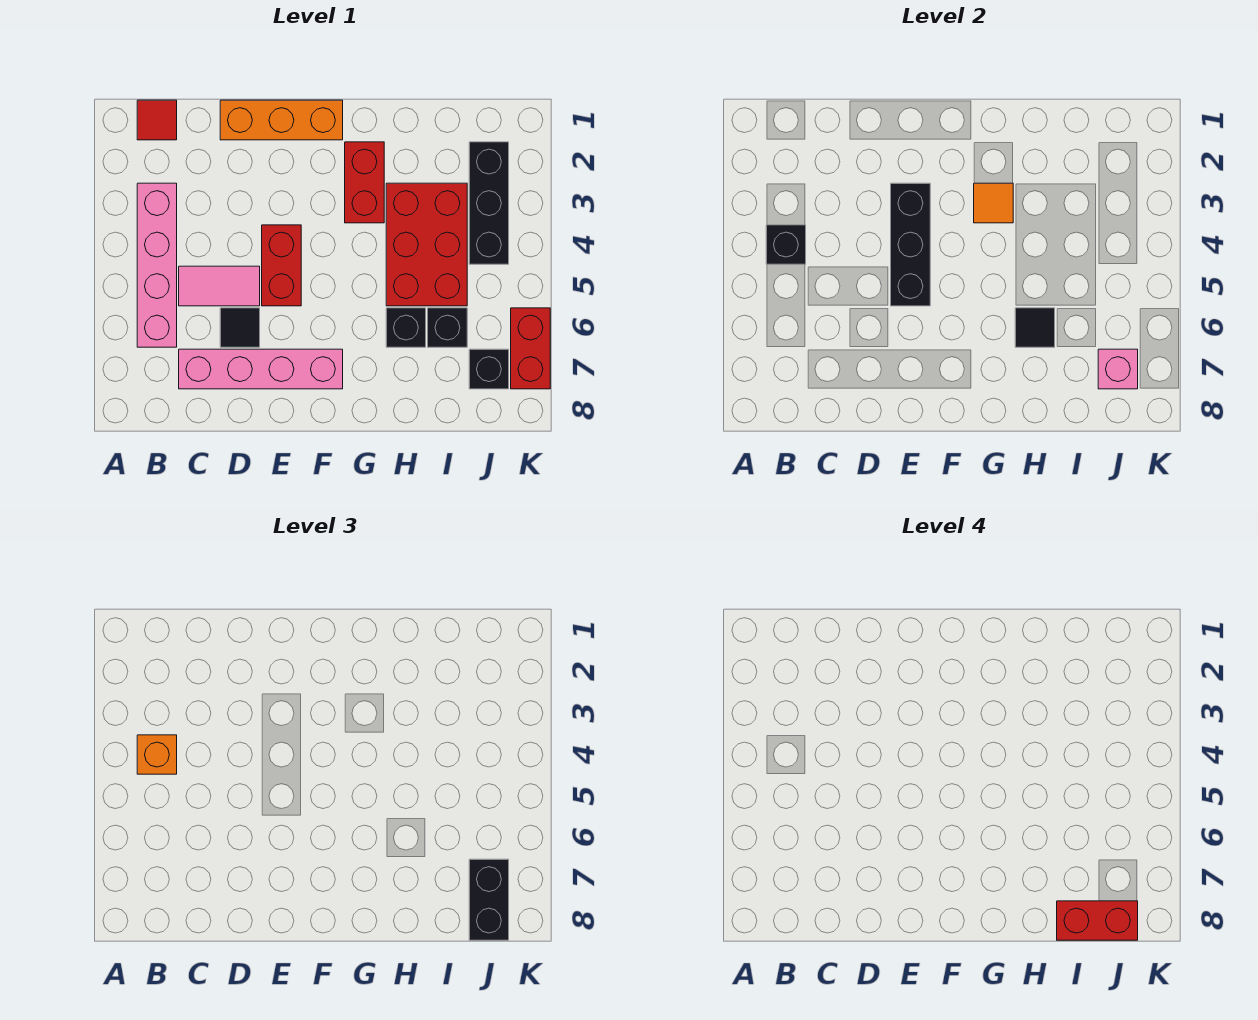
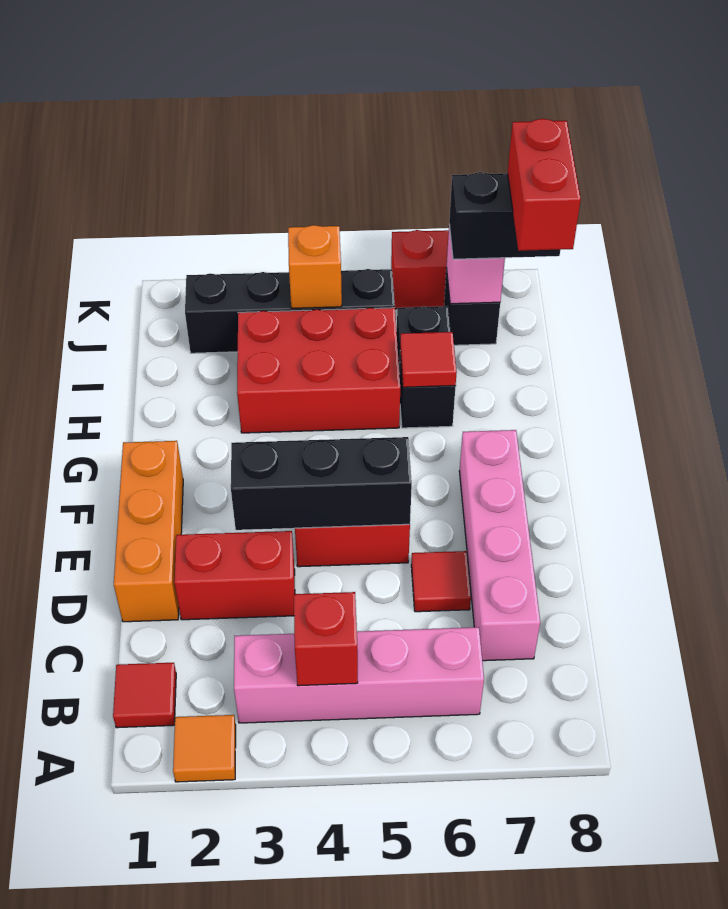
black 1x1 brick [766,225,806,264] -> red 1x1 brick [294,592,358,686]
orange 1x1 brick [137,735,177,774] -> orange 1x1 brick moved to [288,225,342,308]
pink 1x2 tile [179,266,260,306] -> none
black 1x1 tile [220,308,260,347] -> red 1x1 tile [411,551,471,612]
red 1x2 brick [345,142,384,223] -> red 1x2 brick moved to [174,531,295,620]
orange 1x1 tile [974,183,1013,223] -> orange 1x1 tile moved to [173,715,236,782]
black 1x1 tile [1015,308,1055,347] -> red 1x1 tile [400,332,457,387]
black 1x3 brick [469,142,509,264] -> black 1x4 brick [185,269,395,353]

